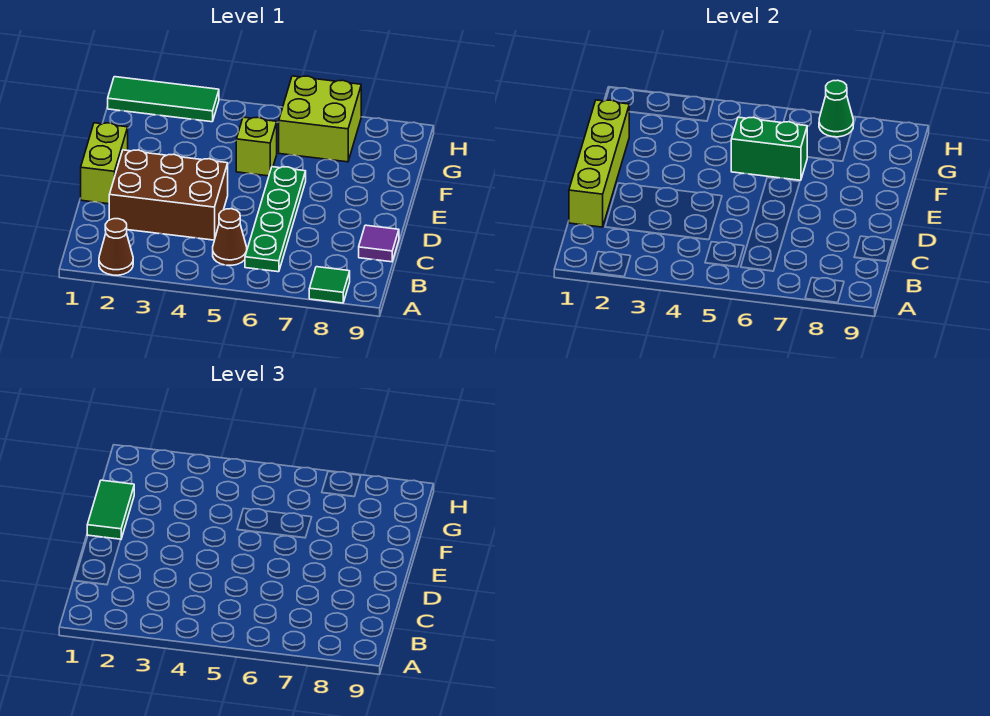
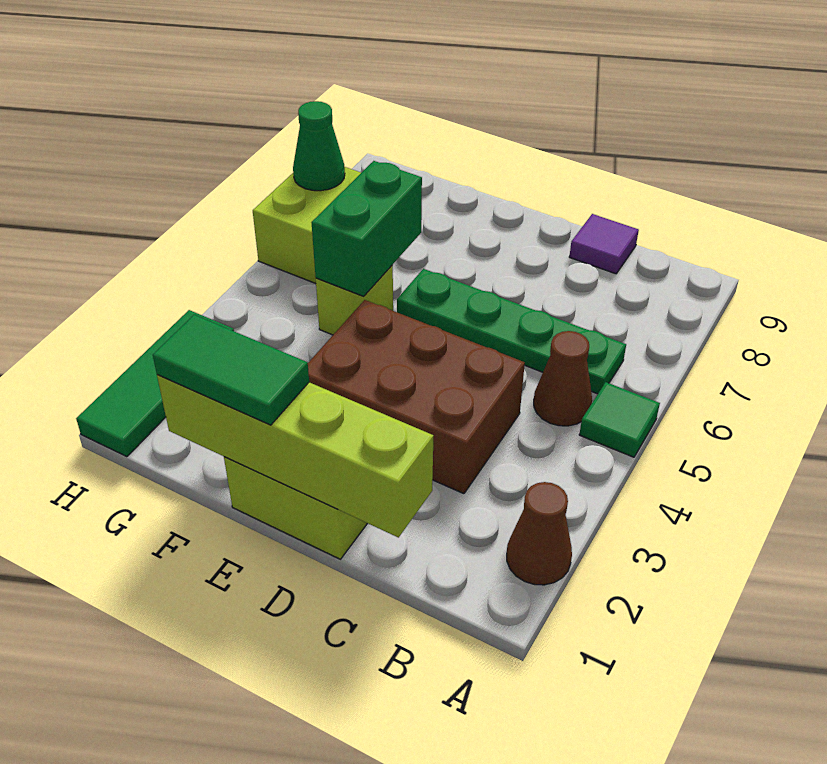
green 1x1 tile [309,267,350,303] -> green 1x1 tile moved to [579,382,660,457]
brown 2x3 brick [109,150,228,240] -> brown 2x3 brick turned to [308,300,525,494]

